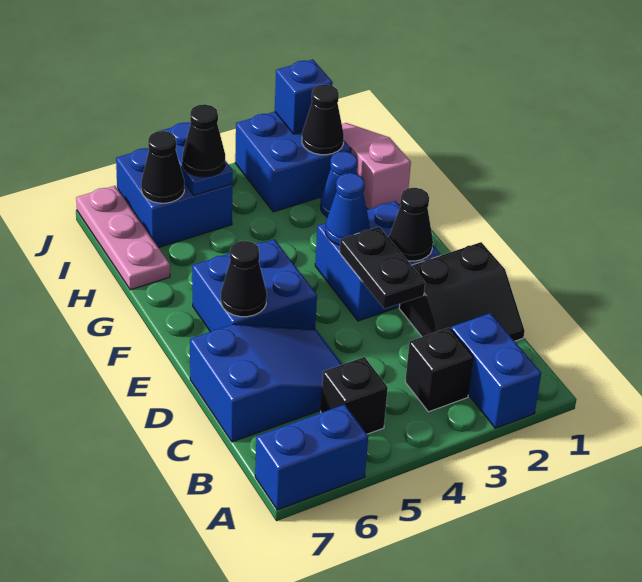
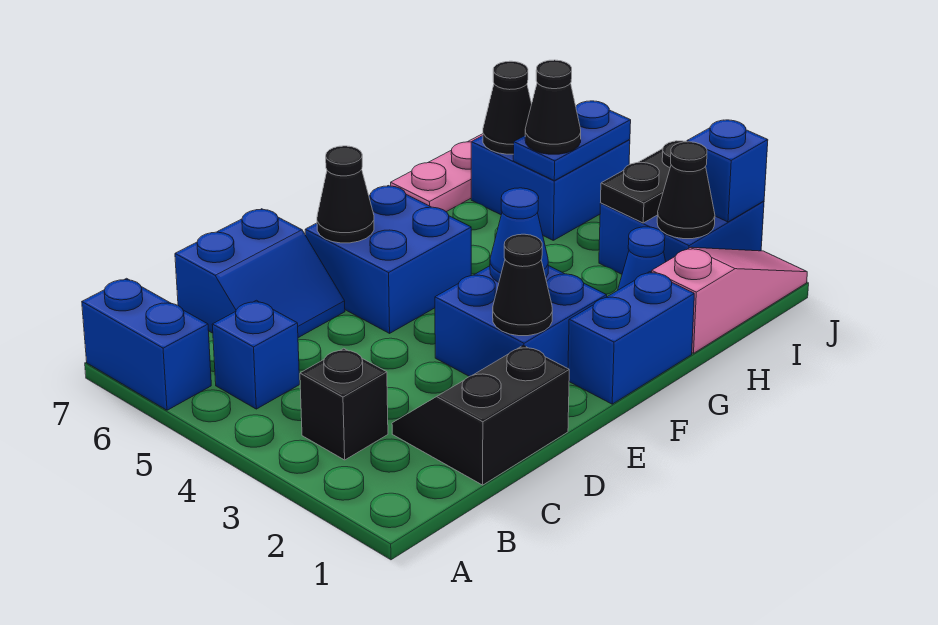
blue 1x2 brick [451,313,541,428] -> blue 1x2 brick moved to [568,272,694,404]
black 1x1 brick [321,357,388,434] -> blue 1x1 brick [212,300,300,409]
black 2x2 slope [399,242,525,341] -> black 2x2 slope turned to [392,345,569,485]
blue 2x3 slope [190,324,342,442] -> blue 2x2 slope [175,209,345,338]
black 1x2 plate [339,227,425,309] -> black 1x2 plate moved to [601,141,686,223]

